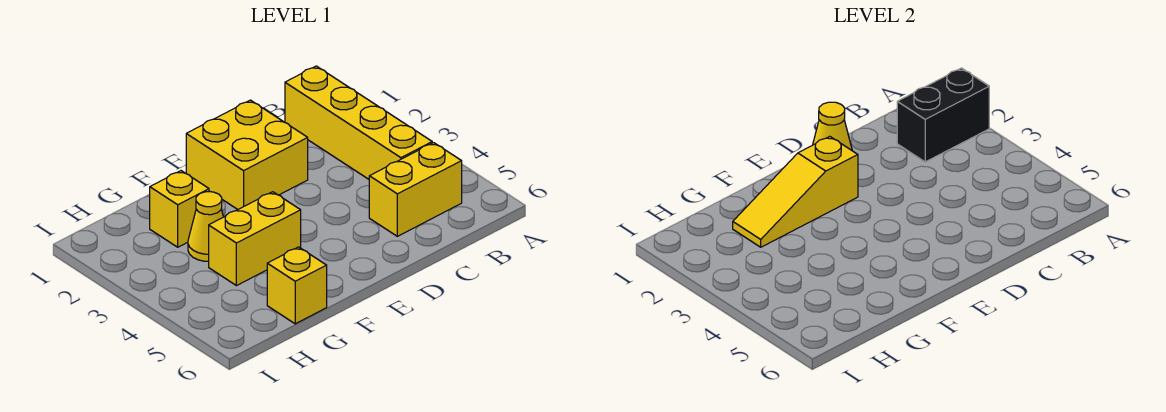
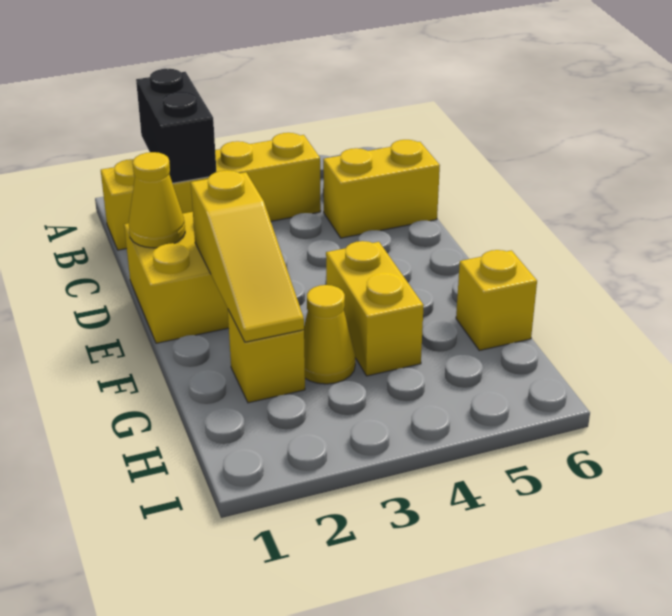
yellow 1x2 brick [369,143,462,236] -> yellow 1x2 brick turned to [323,140,440,238]

